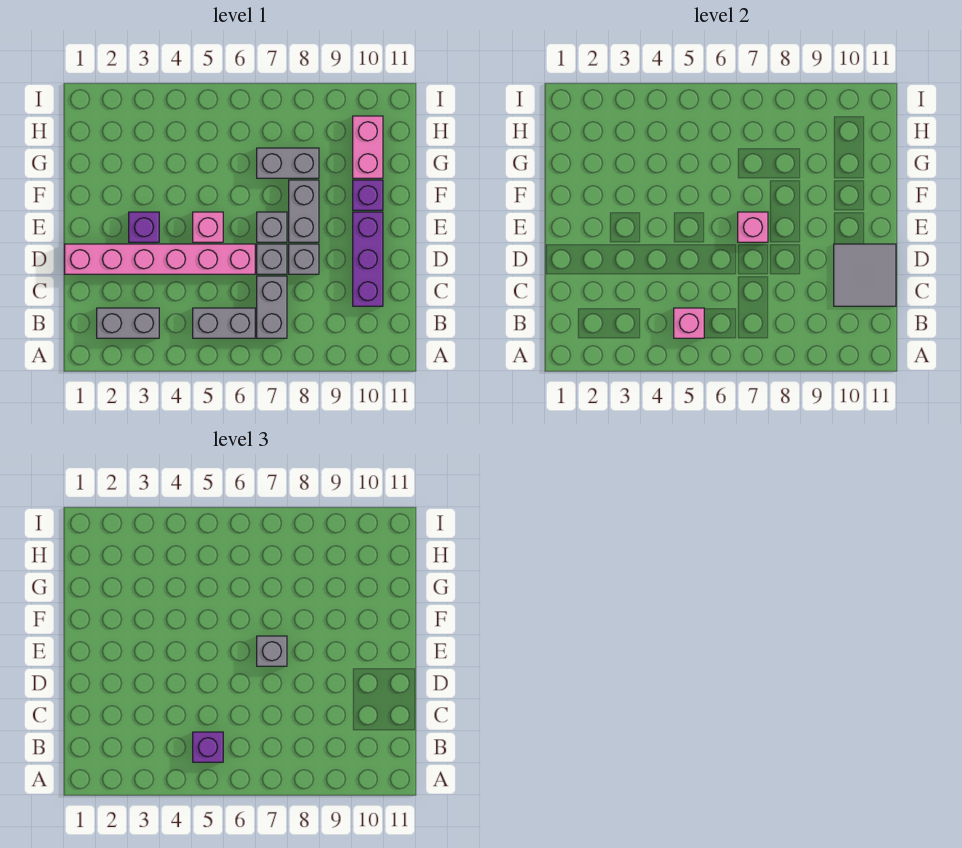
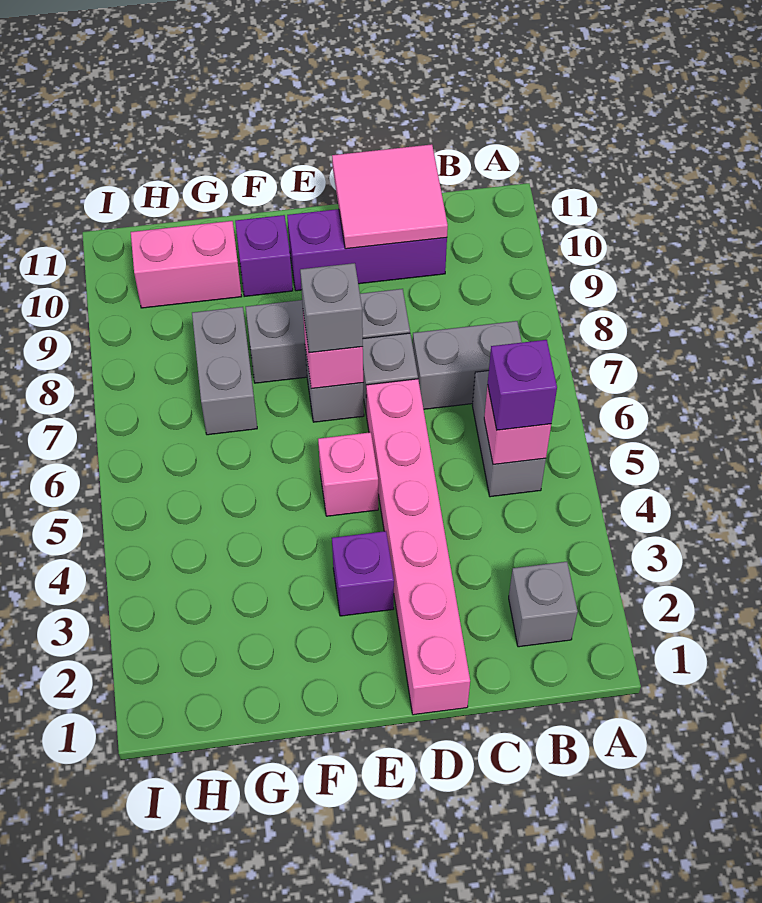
grey 1x2 brick [97,308,159,338] -> grey 1x1 brick [509,562,578,647]
grey 2x2 tile [834,244,896,306] -> pink 2x2 tile [332,144,448,249]

